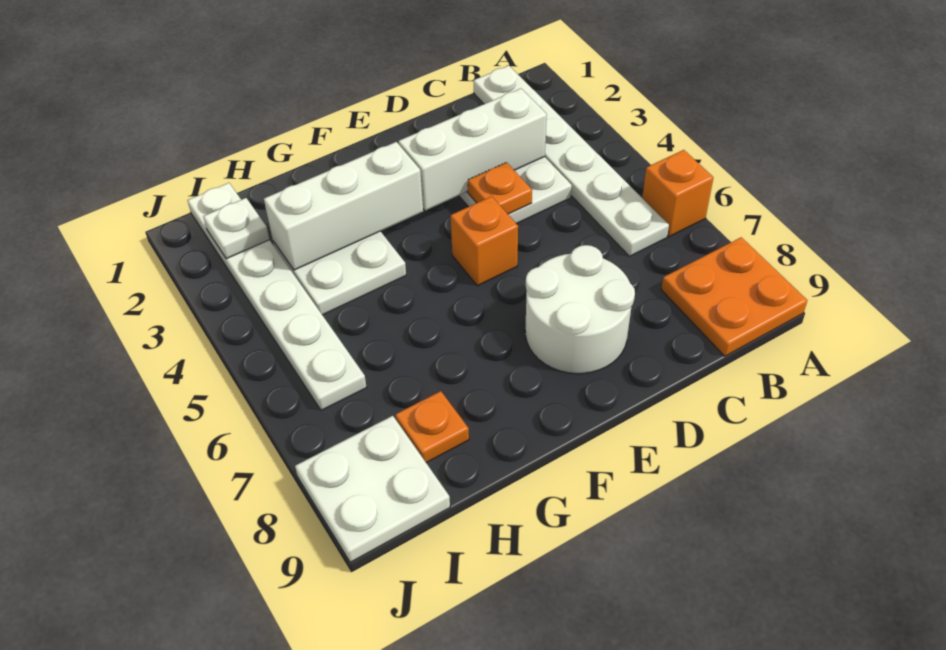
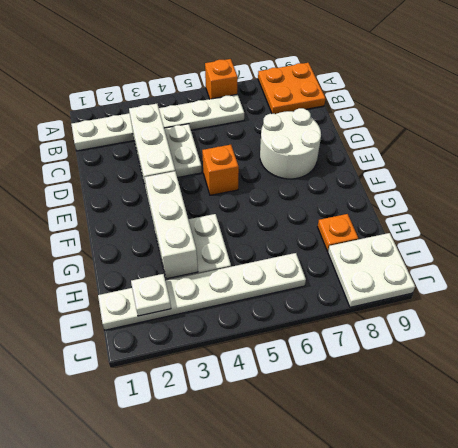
orange 1x1 plate [468,162,532,214] -> none

